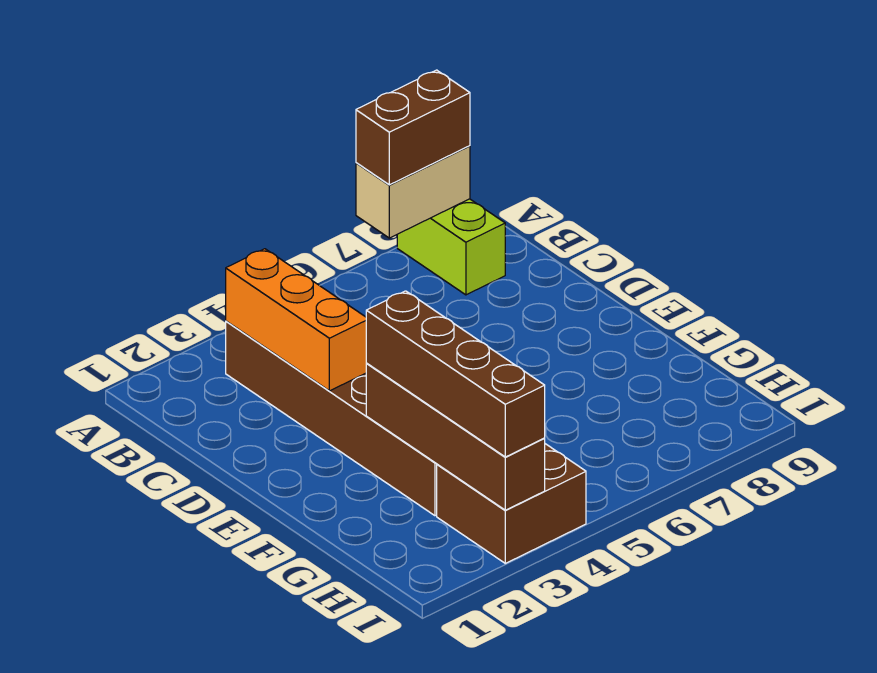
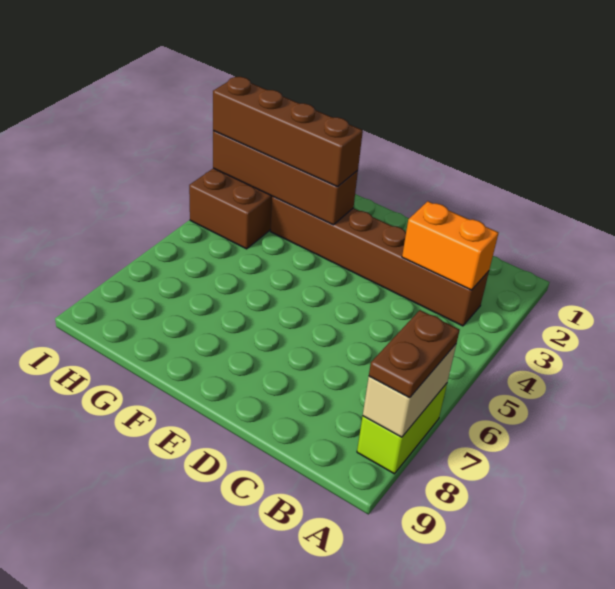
brown 1x2 brick [356,70,470,185] -> brown 1x2 plate [369,310,460,398]
lime 1x2 brick [397,199,505,295] -> lime 1x2 brick turned to [357,383,447,474]
orange 1x3 brick [226,249,367,391] -> orange 1x2 brick [402,201,498,290]

